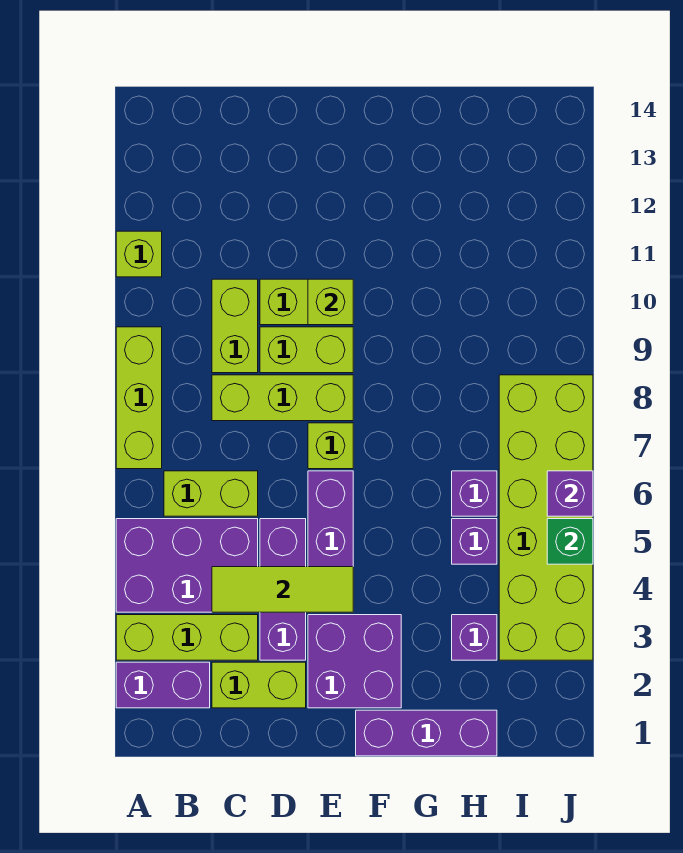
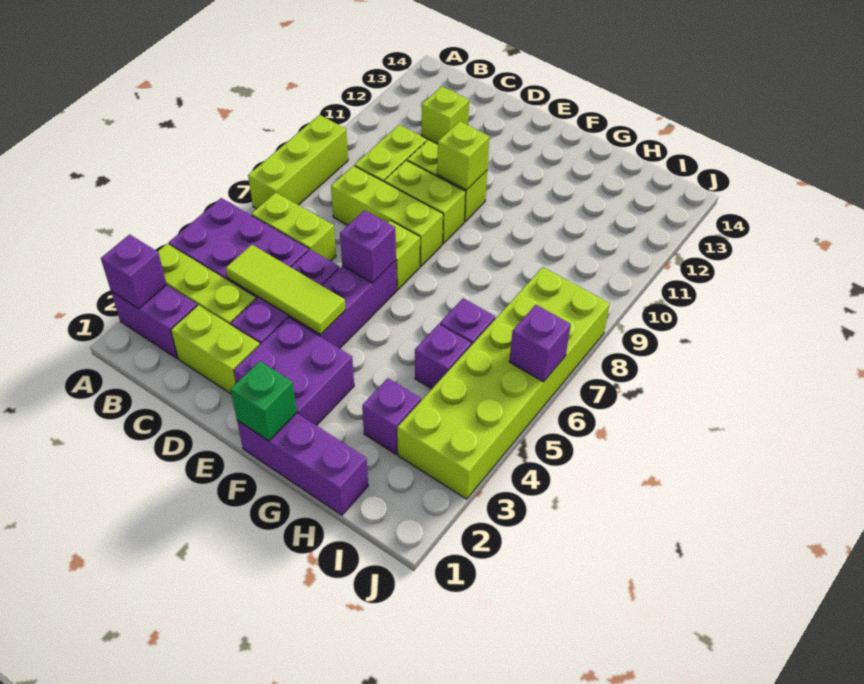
none -> purple 1x1 brick [101,234,167,309]
lime 1x1 brick [116,231,162,277] -> lime 1x1 brick moved to [422,86,469,144]
none -> purple 1x1 brick [340,210,396,283]
green 1x1 brick [547,519,593,564] -> green 1x1 brick moved to [231,361,297,441]

